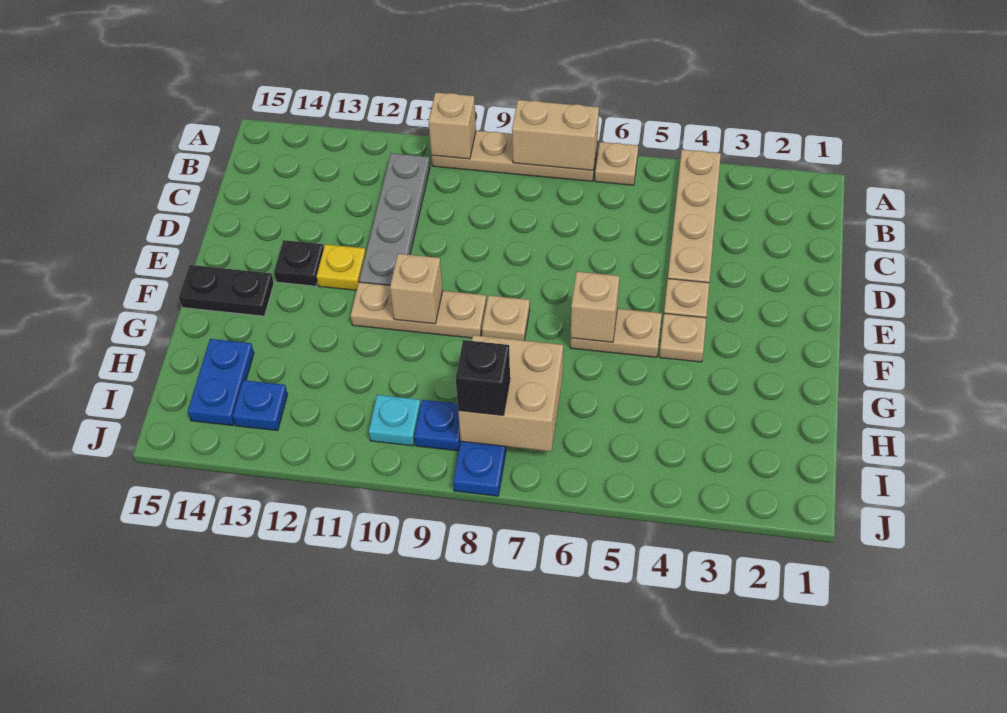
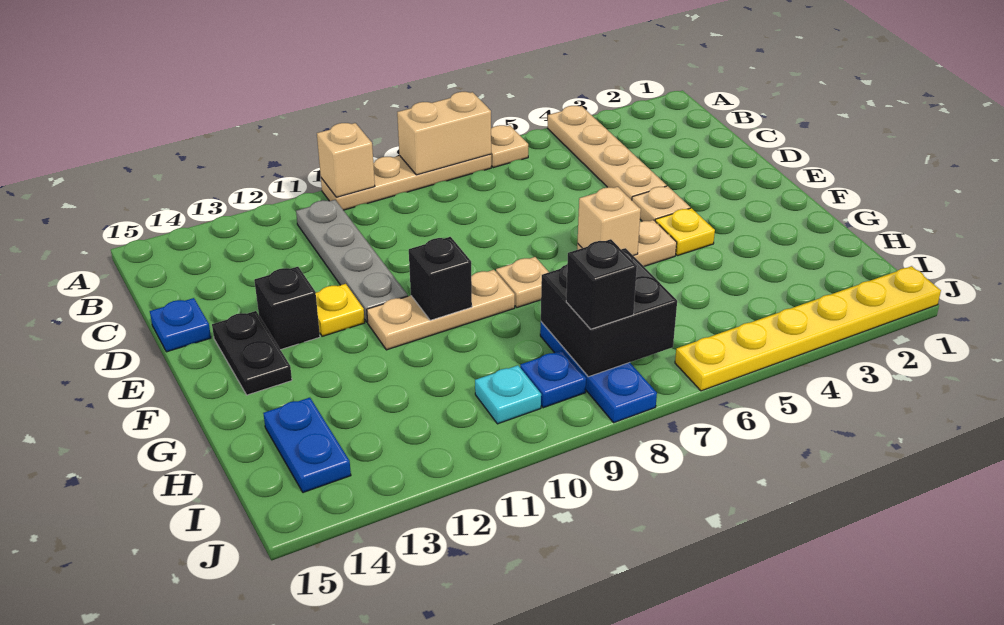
black 1x1 plate [274,240,324,286] -> black 1x1 brick [254,267,320,350]
tan 1x1 plate [659,313,706,362] -> yellow 1x1 plate [655,208,715,256]
tan 1x1 brick [390,254,443,324] -> black 1x1 brick [409,237,472,320]
black 1x2 plate [179,265,274,316] -> black 1x2 plate turned to [212,311,292,395]
tan 2x2 brick [458,335,563,451] -> black 2x2 brick [541,248,677,377]
blue 1x1 plate [233,380,287,431] -> blue 1x1 plate moved to [150,298,211,352]
none -> yellow 1x6 plate [675,266,941,391]

